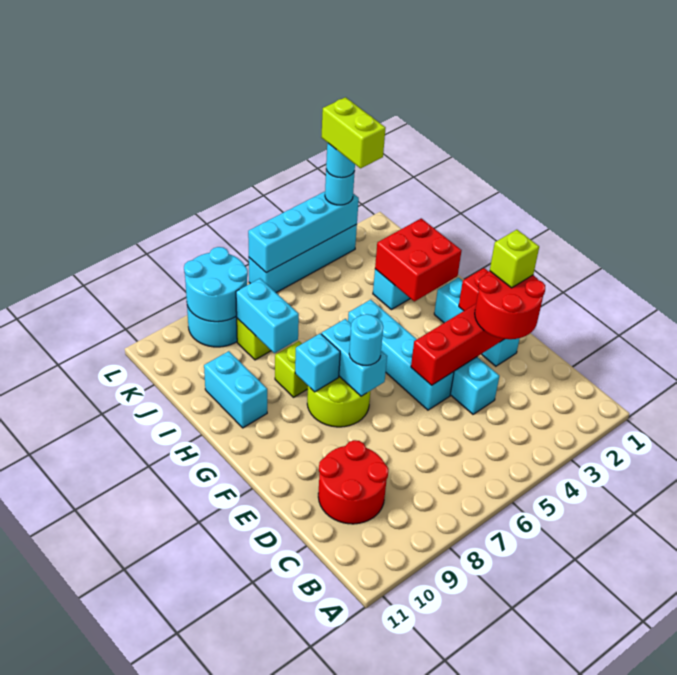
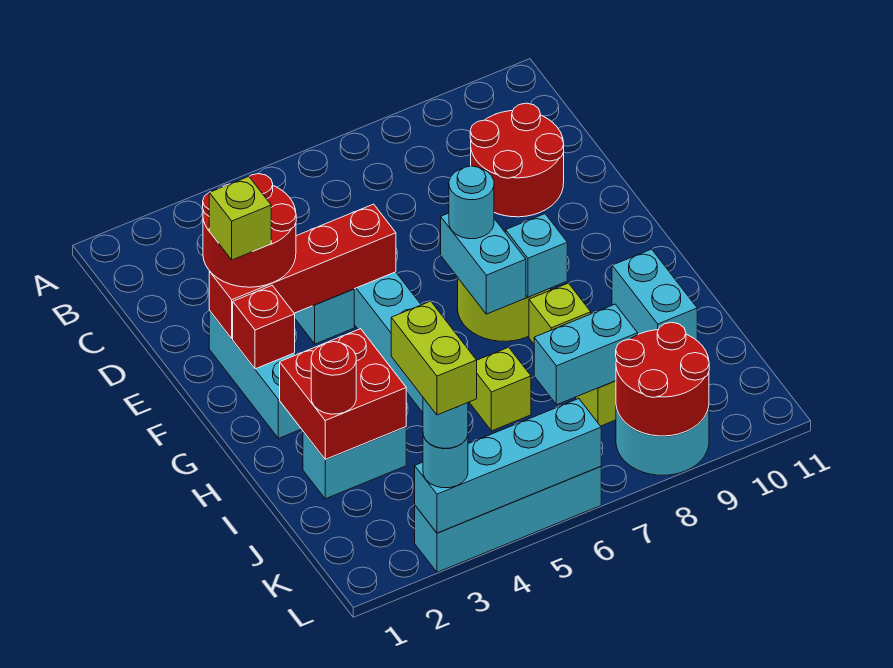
none -> red 1x1 round brick [311,342,356,414]
none -> lime 1x1 brick [469,347,531,431]
cyan 1x2 brick [236,279,299,353] -> cyan 1x2 brick turned to [534,304,638,405]
cyan 2x2 round brick [184,247,248,322] -> red 2x2 round brick [616,322,709,436]

